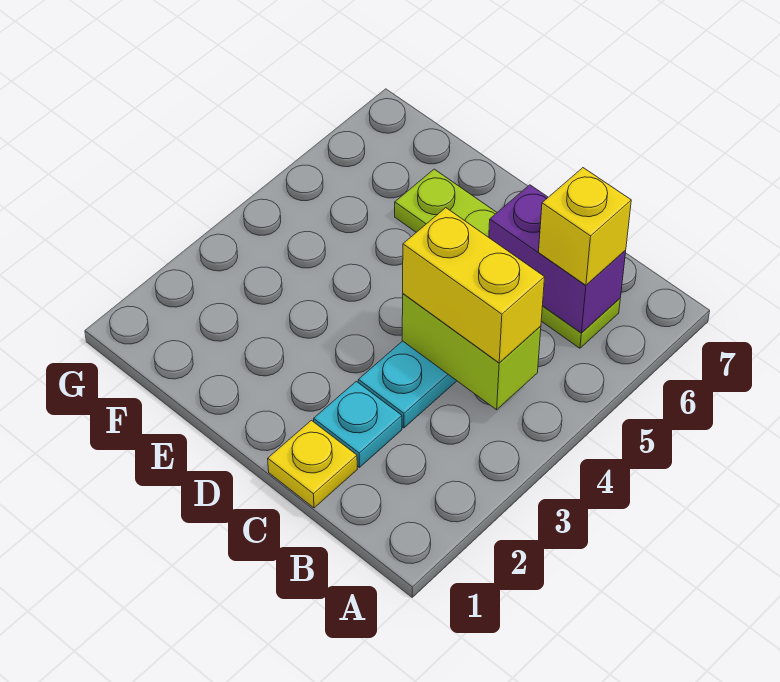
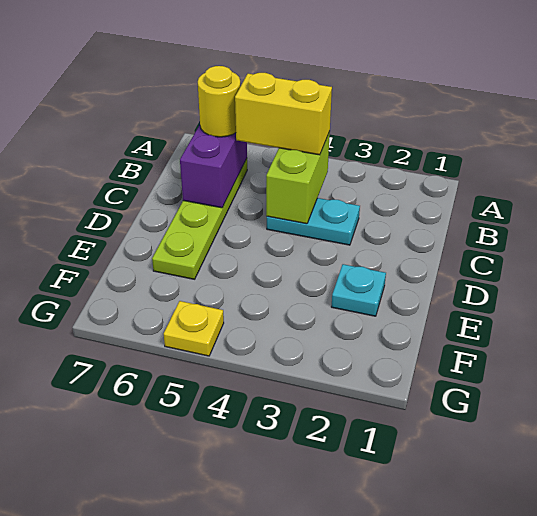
yellow 1x2 brick [403,208,545,363] -> yellow 1x2 brick turned to [235,73,332,155]
yellow 1x1 brick [539,168,631,285] -> yellow 1x1 round brick [198,66,240,137]
yellow 1x1 plate [268,420,357,508] -> yellow 1x1 plate moved to [164,301,224,356]
cyan 1x1 plate [314,381,402,467] -> cyan 1x1 plate moved to [332,264,386,316]

